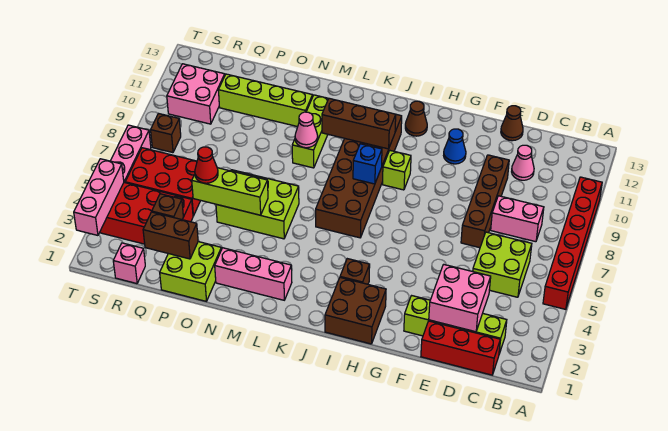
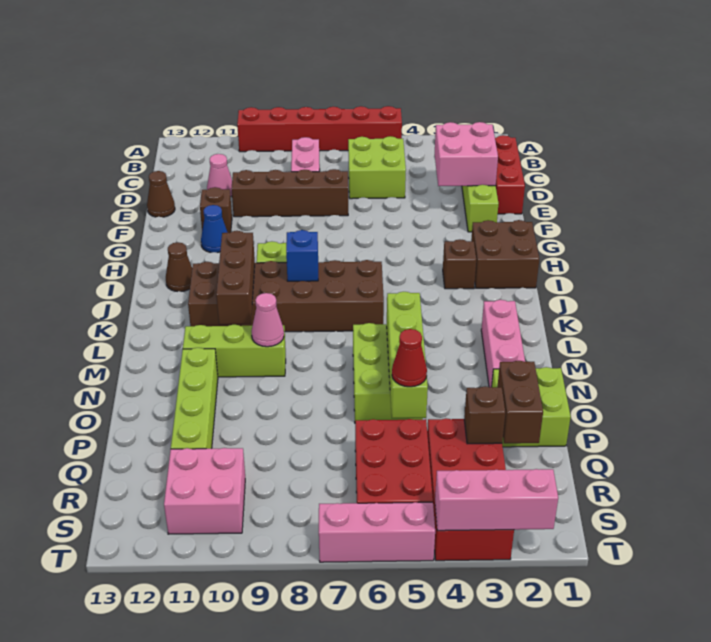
lime 1x3 brick [192,168,268,215] -> lime 1x4 brick [387,292,428,418]
pink 1x1 brick [113,243,145,284] -> none
brown 1x1 brick [151,114,181,153] -> brown 1x1 brick moved to [200,187,232,233]

